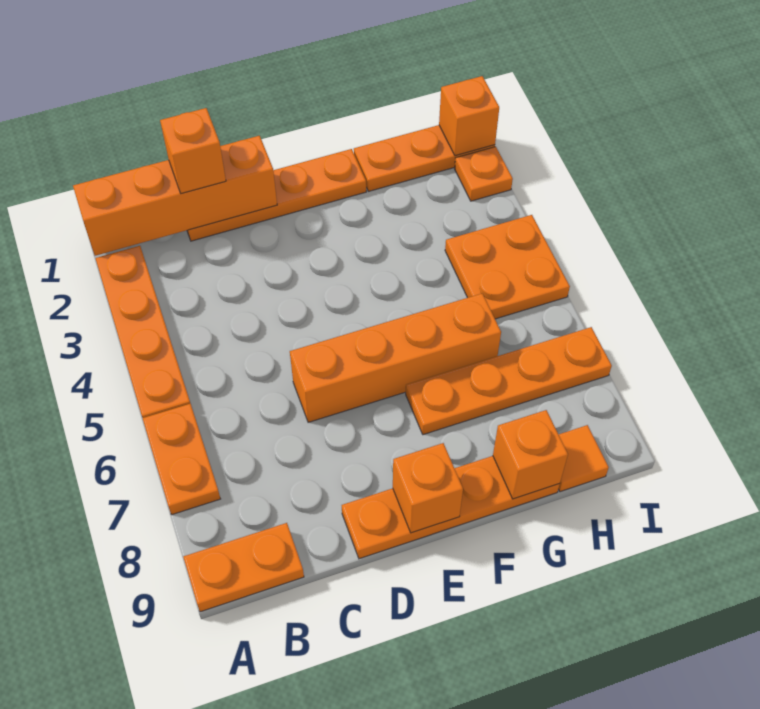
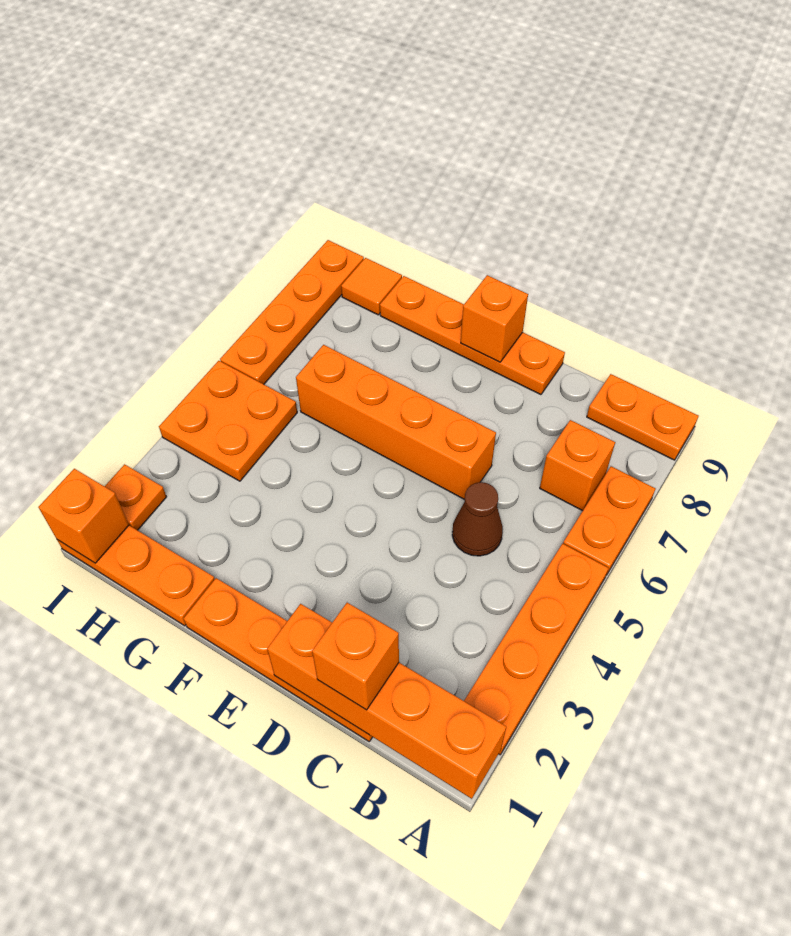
none -> brown 1x1 cone [452,482,503,556]
orange 1x4 plate [406,327,612,435] -> orange 1x4 plate turned to [220,240,364,384]
orange 1x1 brick [493,410,568,499] -> orange 1x1 brick moved to [540,420,615,511]

